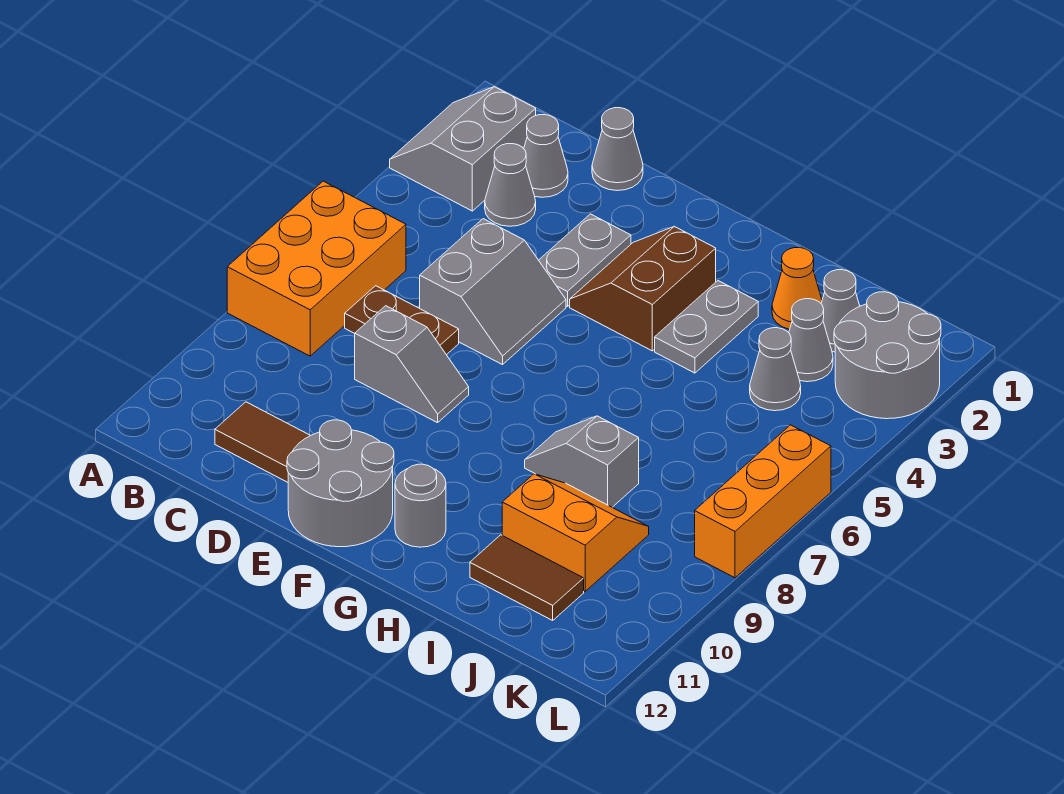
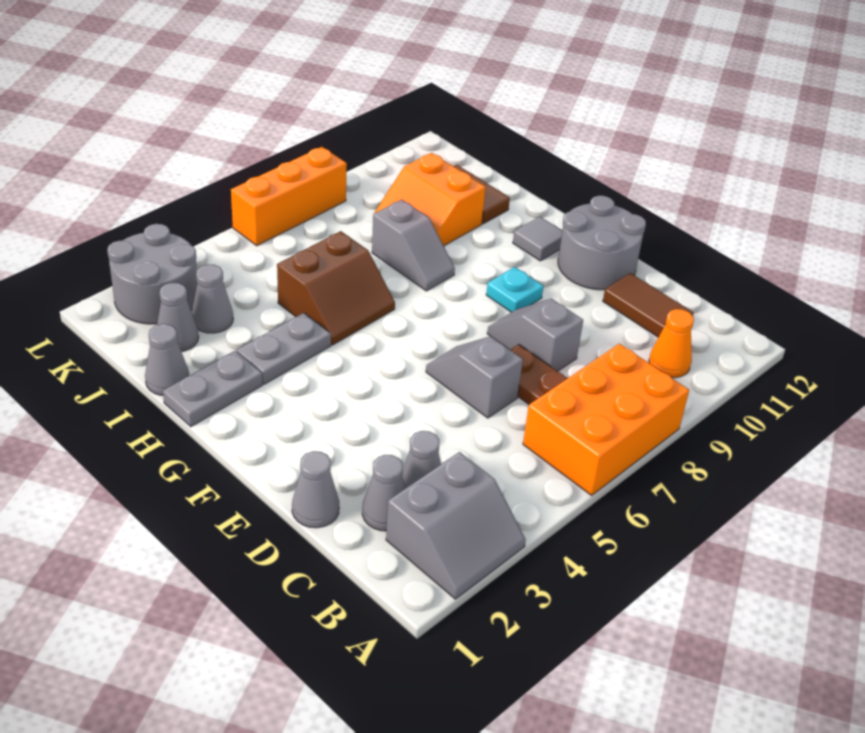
grey 2x2 slope [420,219,566,365] -> grey 1x2 slope [426,336,523,418]
grey 1x2 plate [539,214,631,307] -> grey 1x2 plate moved to [163,351,263,427]
brown 2x2 slope [570,226,716,351] -> brown 2x2 slope moved to [277,231,395,345]
none -> cyan 1x1 plate [486,267,543,312]
grey 1x1 round brick [395,464,446,547] -> grey 1x1 tile [513,216,562,261]
orange 1x1 cone [772,248,822,329] -> orange 1x1 cone moved to [649,309,694,378]
grey 1x1 cone [750,328,801,411] -> grey 1x1 cone moved to [145,324,189,395]

